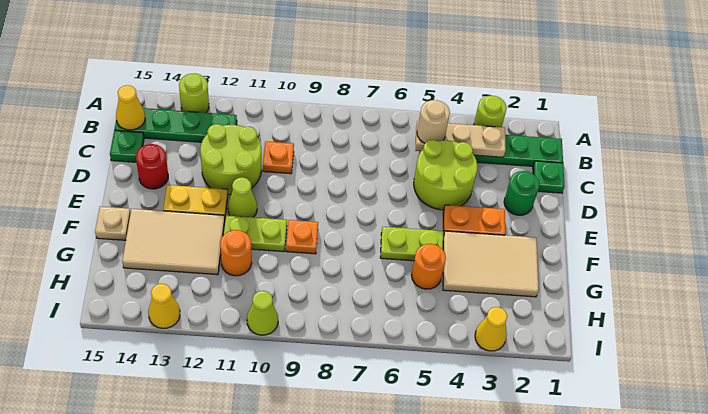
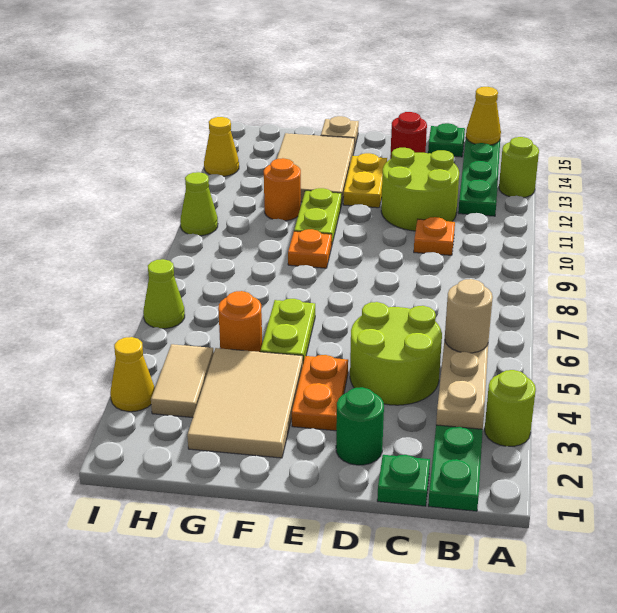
lime 1x1 cone [228,177,257,217] -> lime 1x1 cone moved to [143,259,185,329]
none -> tan 1x2 tile [151,344,214,418]

